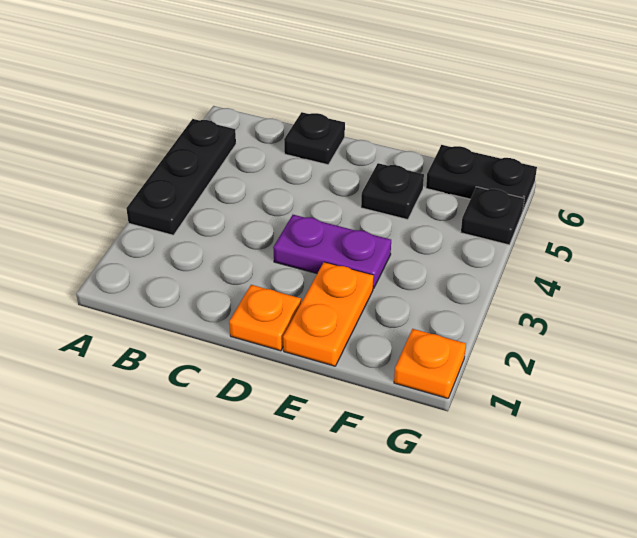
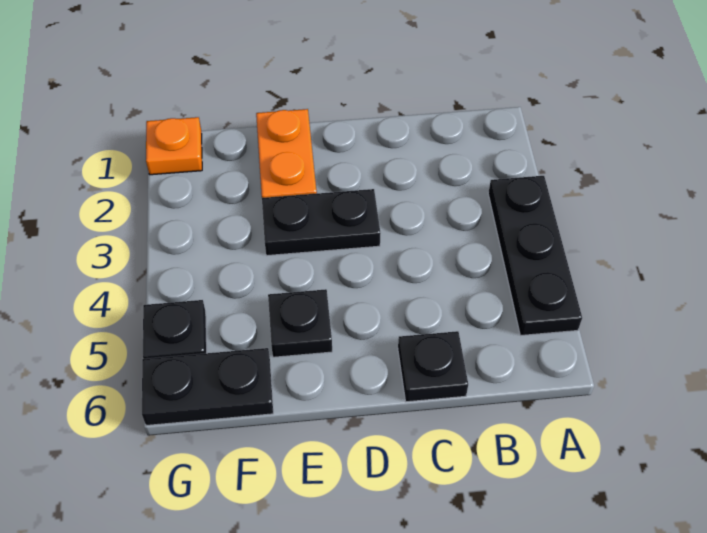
orange 1x1 plate [229,285,301,351] -> none
purple 1x2 plate [273,215,391,289] -> black 1x2 plate [262,189,381,256]

